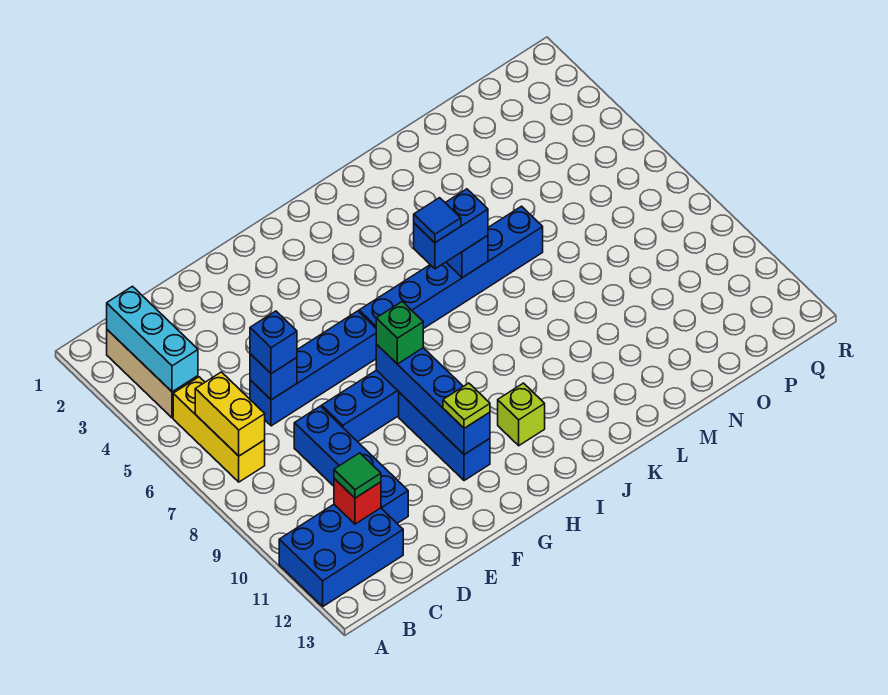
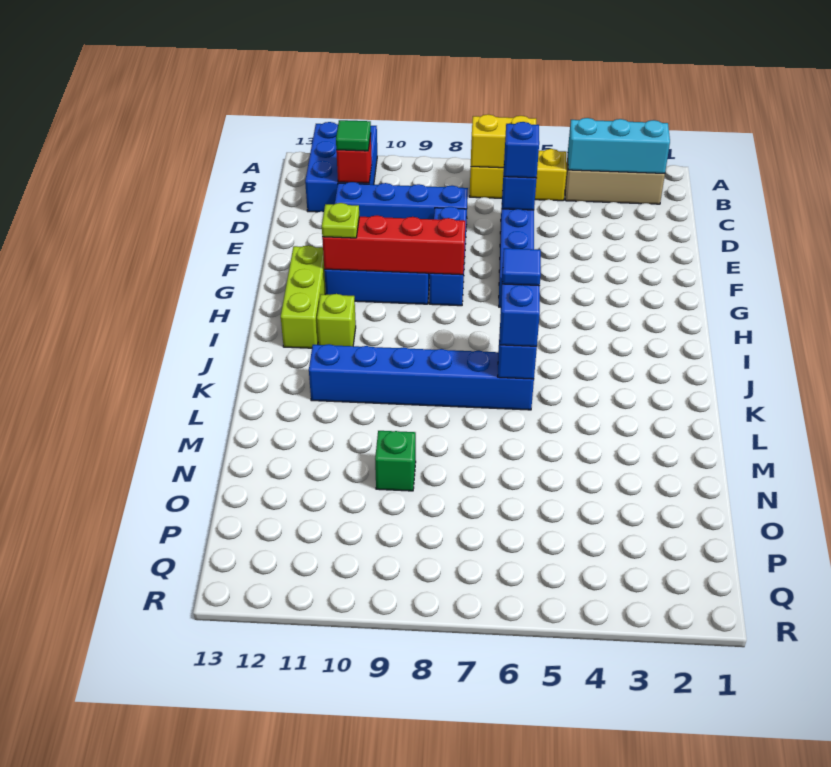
blue 1x4 brick [376,344,490,455] -> red 1x4 brick [322,215,465,275]
green 1x1 brick [376,302,423,364] -> green 1x1 brick moved to [375,431,416,491]
none -> lime 1x3 brick [281,245,326,348]
blue 1x6 brick [359,206,543,329] -> blue 1x6 brick turned to [309,344,534,410]

